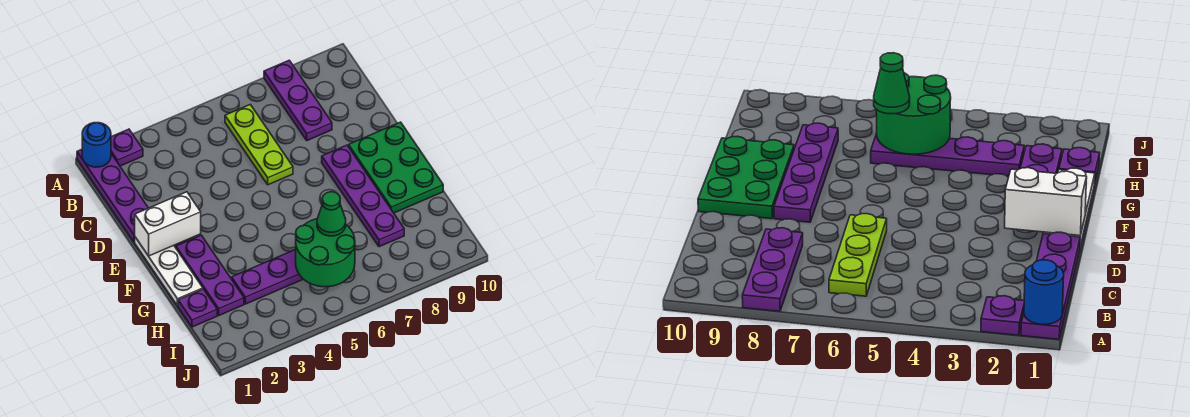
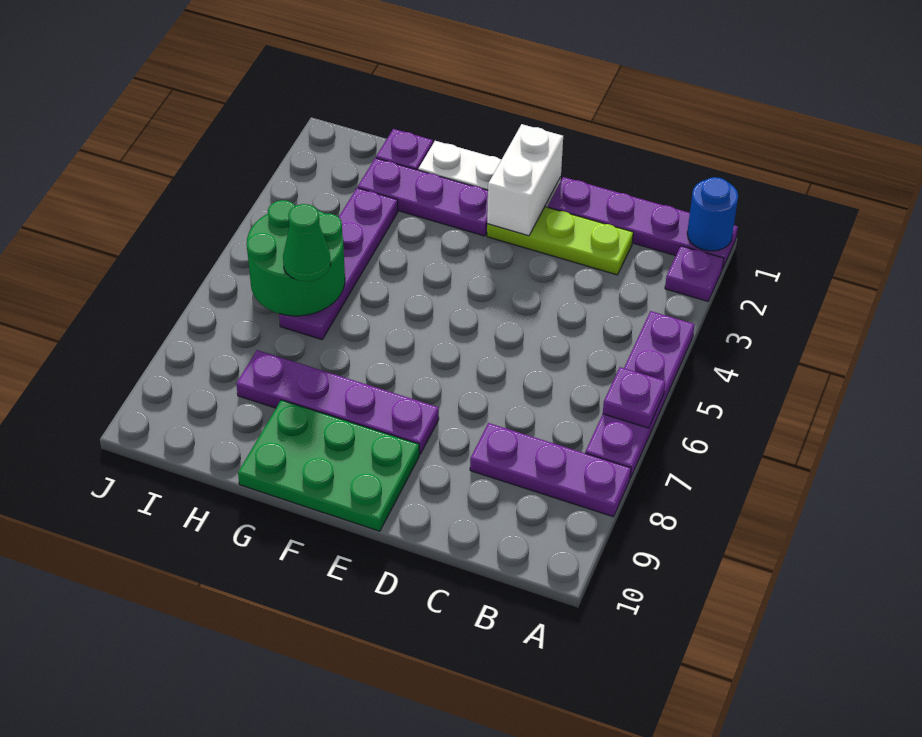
none -> purple 1x4 plate [585,311,695,478]
none -> purple 1x1 plate [603,367,665,428]
lime 1x3 plate [225,105,293,185] -> lime 1x3 plate moved to [487,207,633,275]

